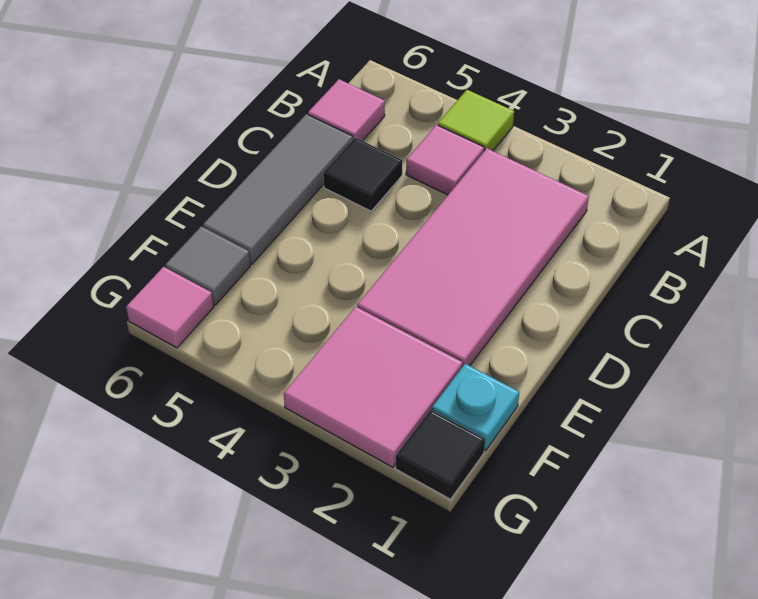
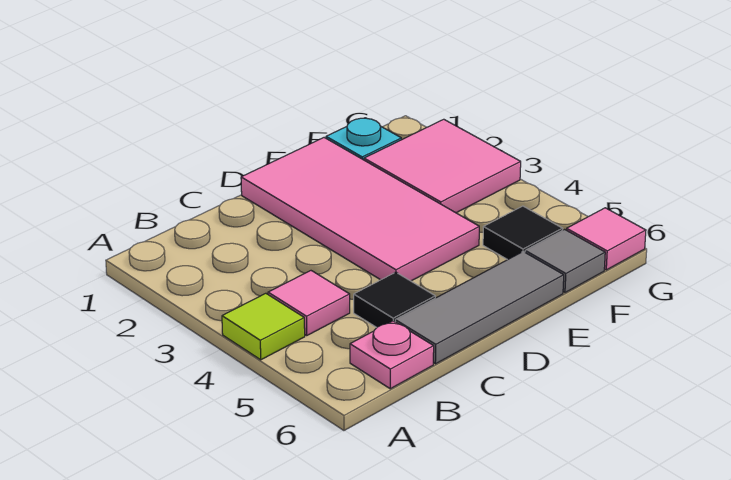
pink 2x4 tile [357,149,589,367] -> pink 2x4 tile turned to [241,138,479,281]
pink 1x1 tile [308,79,385,141] -> pink 1x1 plate [350,321,434,389]
black 1x1 tile [396,410,485,499] -> black 1x1 tile moved to [483,206,563,260]

